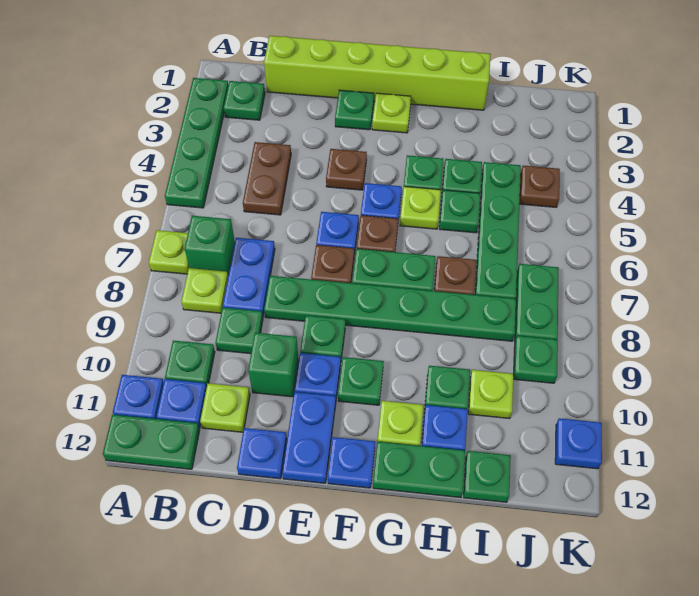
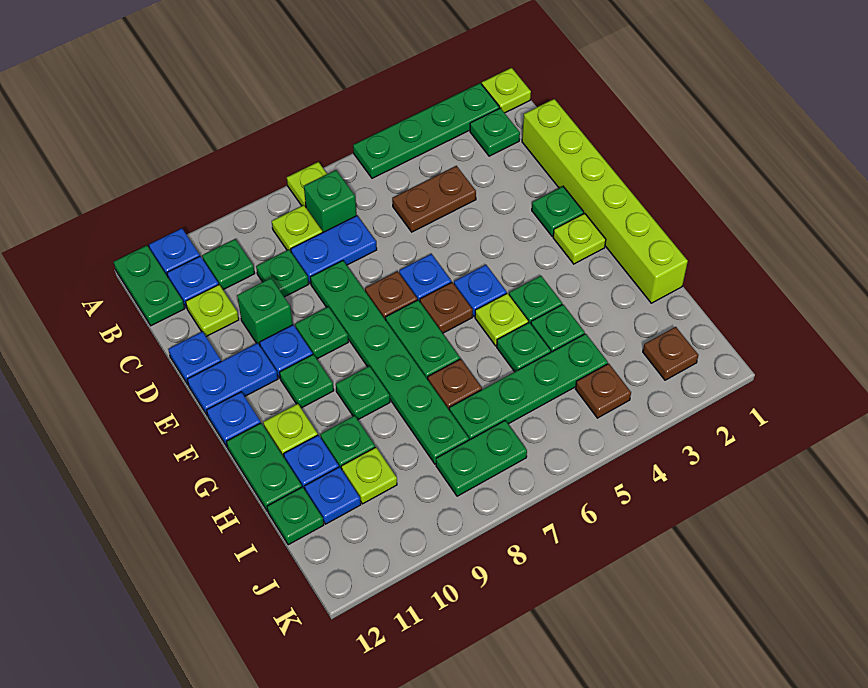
none -> lime 1x1 plate [482,68,531,113]
brown 1x1 plate [326,149,367,190] -> brown 1x1 plate moved to [643,327,698,380]
green 1x1 plate [513,336,558,383] -> green 1x1 plate moved to [336,366,390,420]
blue 1x1 plate [555,418,602,469] -> blue 1x1 plate moved to [305,467,361,524]

